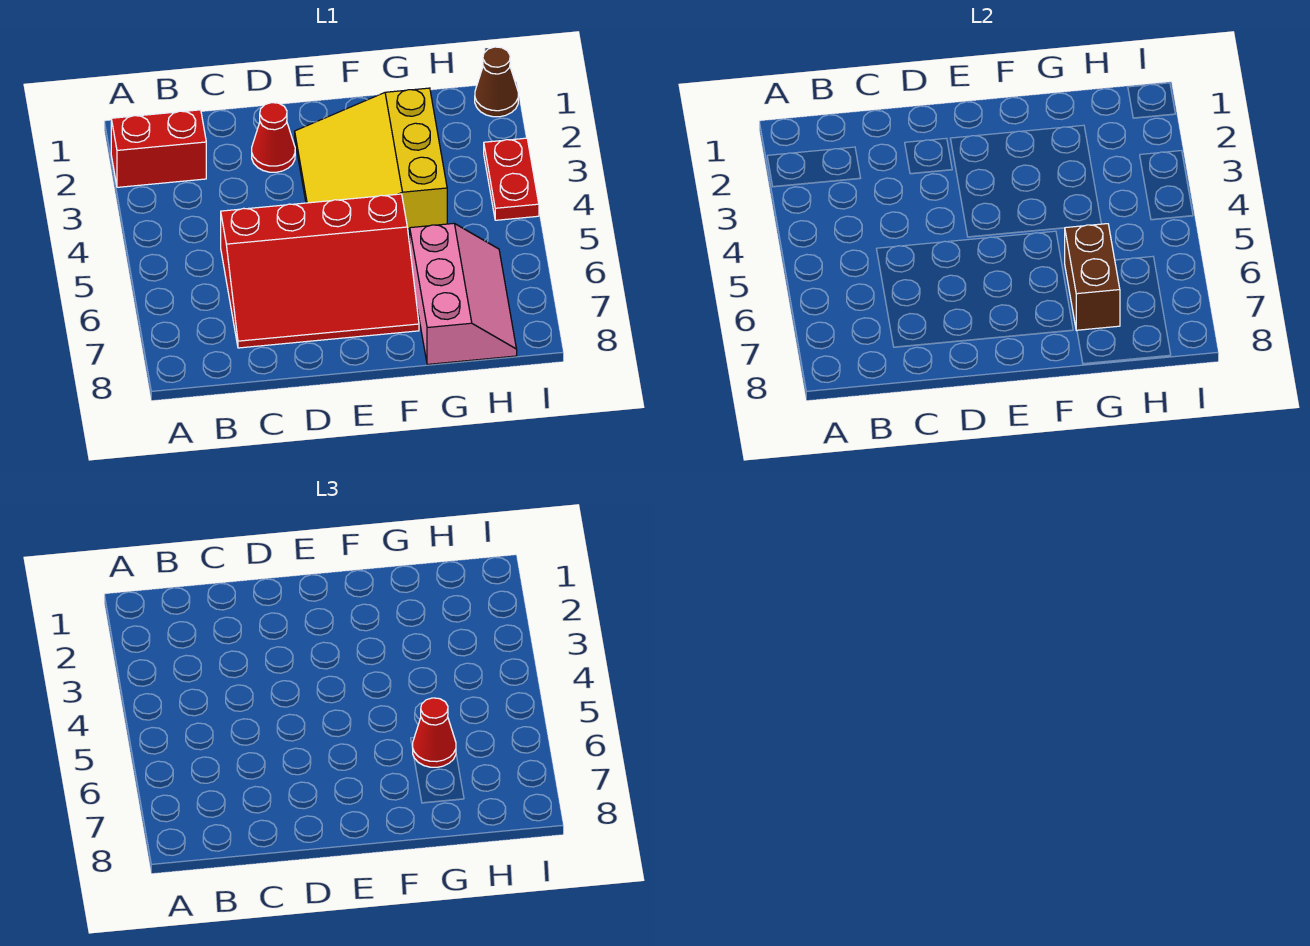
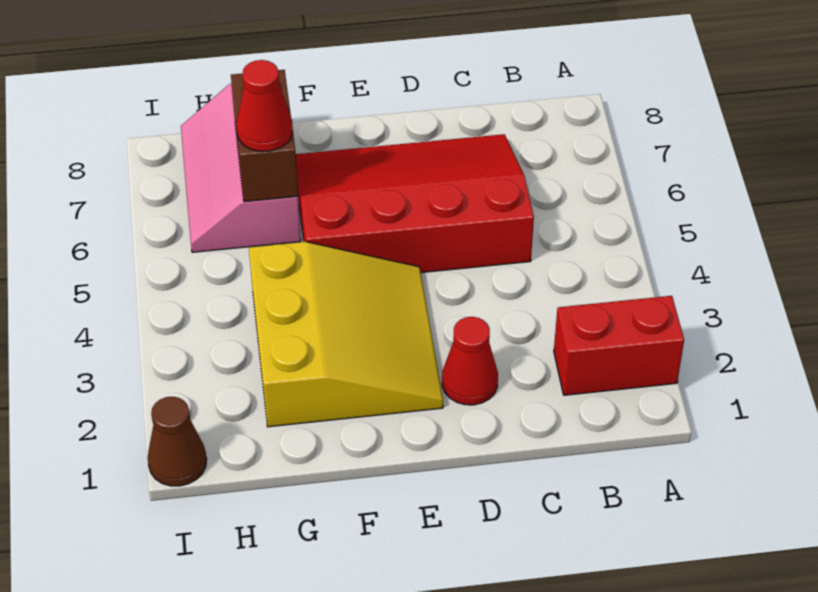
red 1x2 plate [484,138,539,220] -> none

